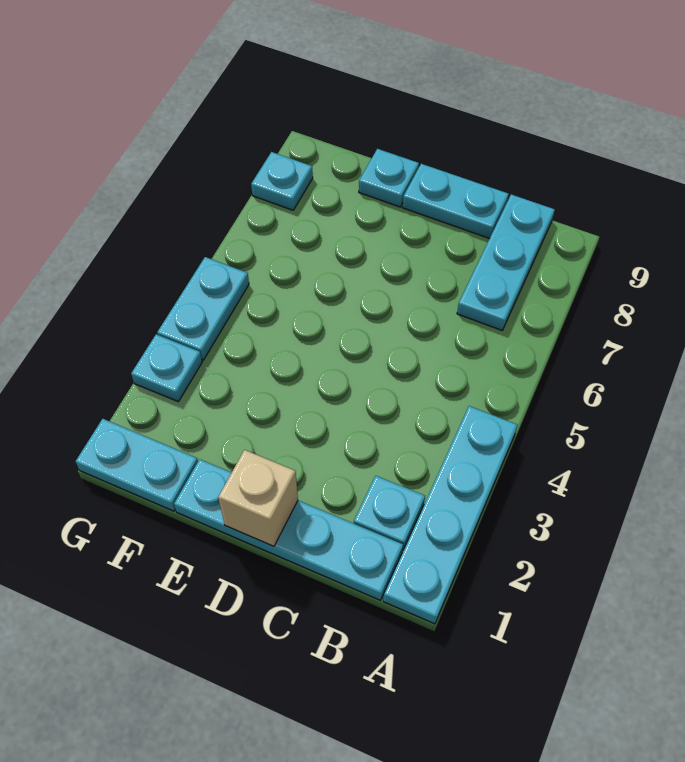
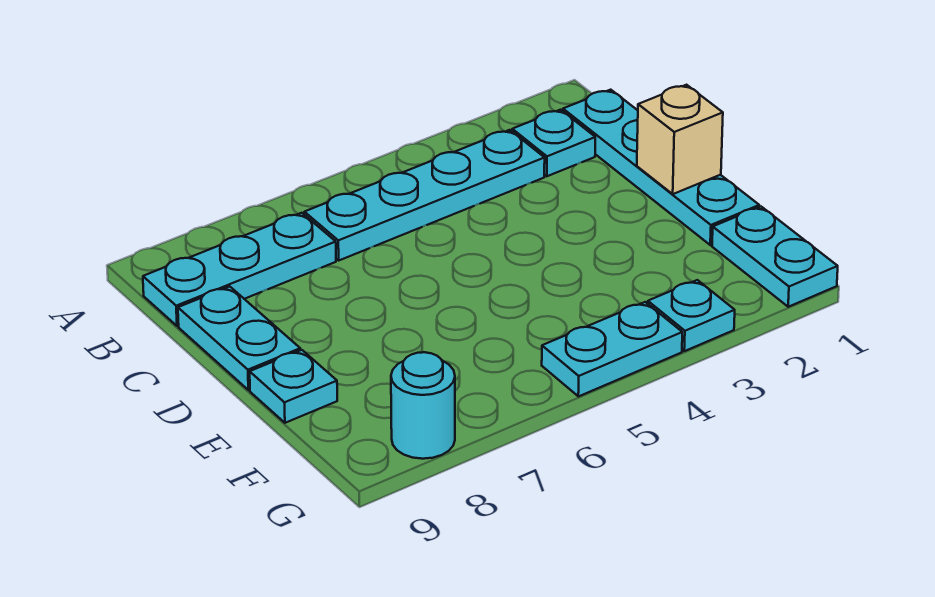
cyan 1x4 plate [383,406,517,624] -> cyan 1x4 plate moved to [304,130,545,260]
cyan 1x1 plate [251,152,313,210] -> cyan 1x1 round brick [391,352,455,459]

